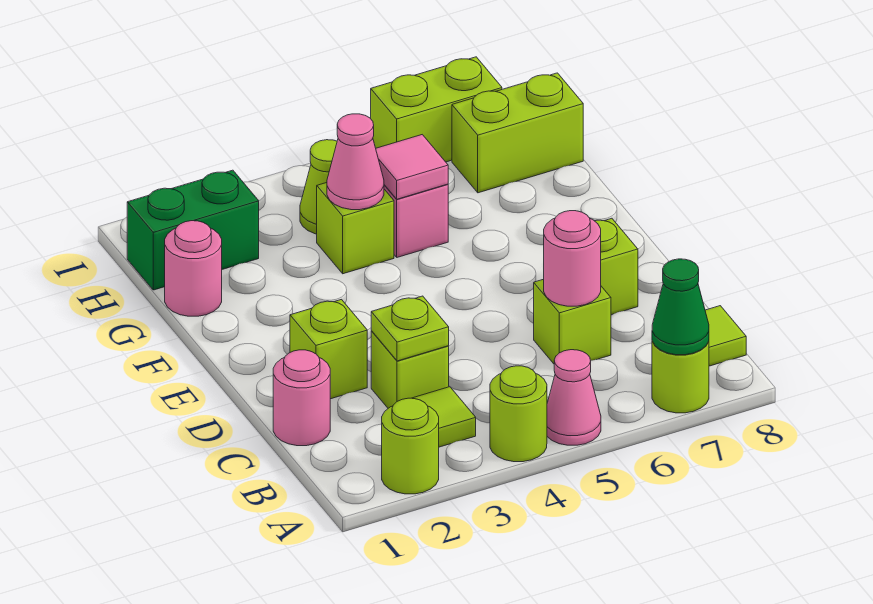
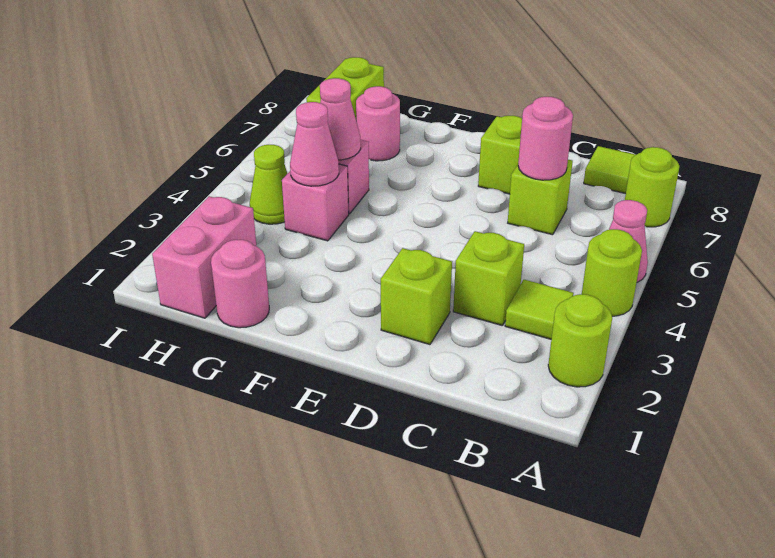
green 1x1 cone [652,259,709,355] -> none
pink 1x1 round brick [273,350,330,446] -> pink 1x1 round brick moved to [356,86,400,161]
lime 1x1 plate [371,296,449,361] -> none
lime 1x1 brick [317,183,394,274] -> pink 1x1 brick [282,164,349,241]
pink 1x1 tile [376,135,448,199] -> pink 1x1 cone [320,78,361,160]
green 1x2 brick [127,170,259,290] -> pink 1x2 brick [152,196,256,318]
lime 1x2 brick [371,57,502,162] -> none

